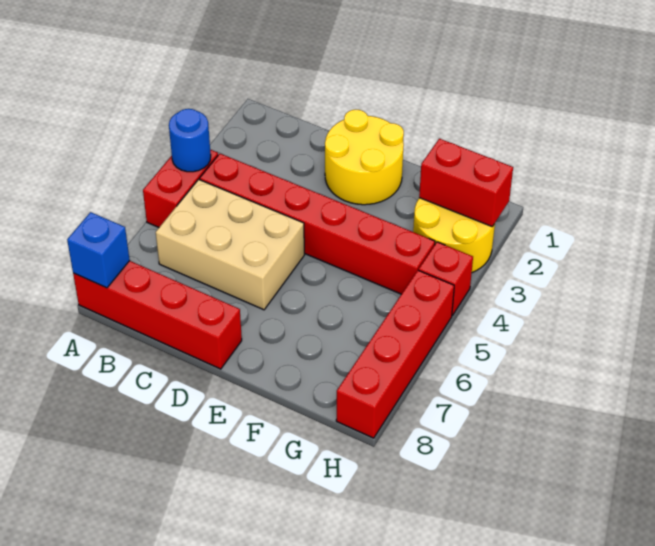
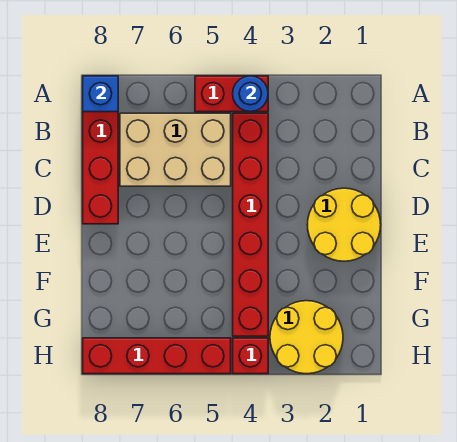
tan 2x3 brick [156,179,304,310] -> tan 2x3 brick turned to [120,113,231,186]
red 1x2 brick [419,139,513,226] -> none

